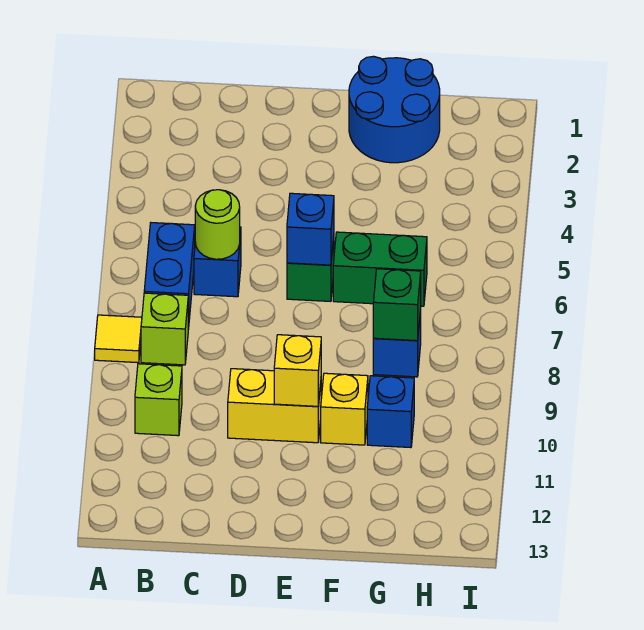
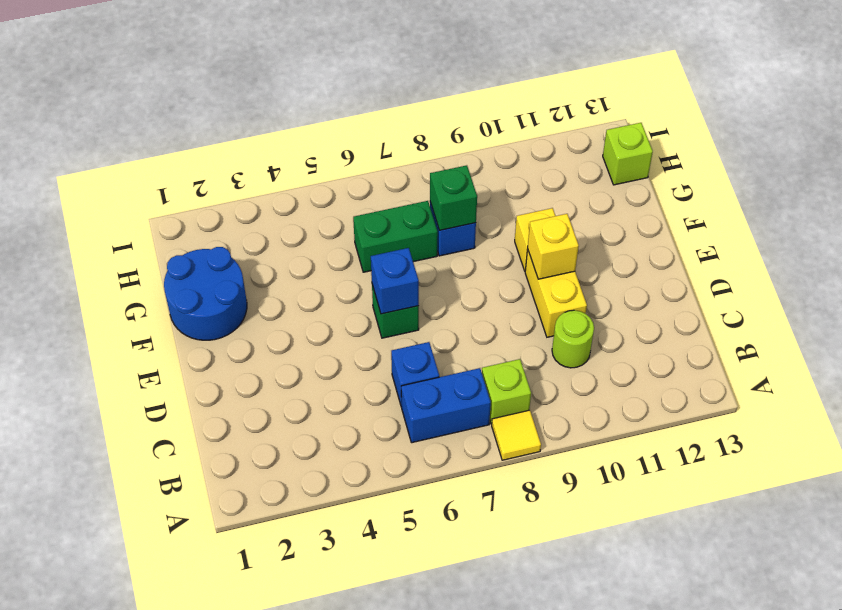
lime 1x1 brick [135,364,182,436] -> lime 1x1 brick moved to [603,123,653,185]
lime 1x1 round brick [195,190,240,259] -> lime 1x1 round brick moved to [552,310,594,368]
green 1x2 brick [333,232,427,306] -> green 1x2 brick turned to [353,201,438,272]
blue 1x1 brick [367,376,414,448] -> none

